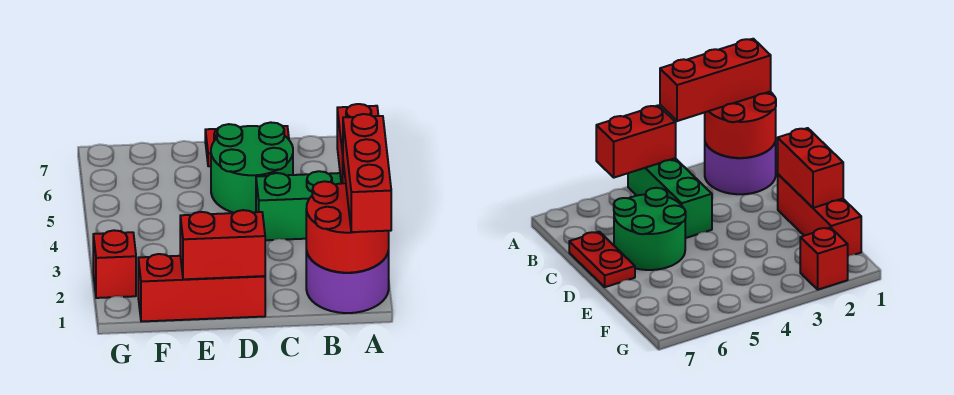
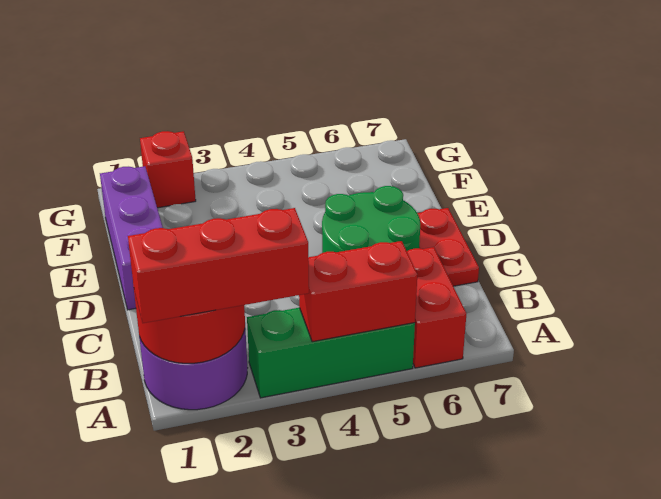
green 1x3 brick [256,171,341,240] -> green 1x3 brick turned to [247,308,415,398]
red 1x3 brick [138,254,265,322] -> purple 1x3 brick [100,166,163,310]
red 1x2 brick [180,210,265,279] -> red 1x2 brick moved to [407,247,467,368]

